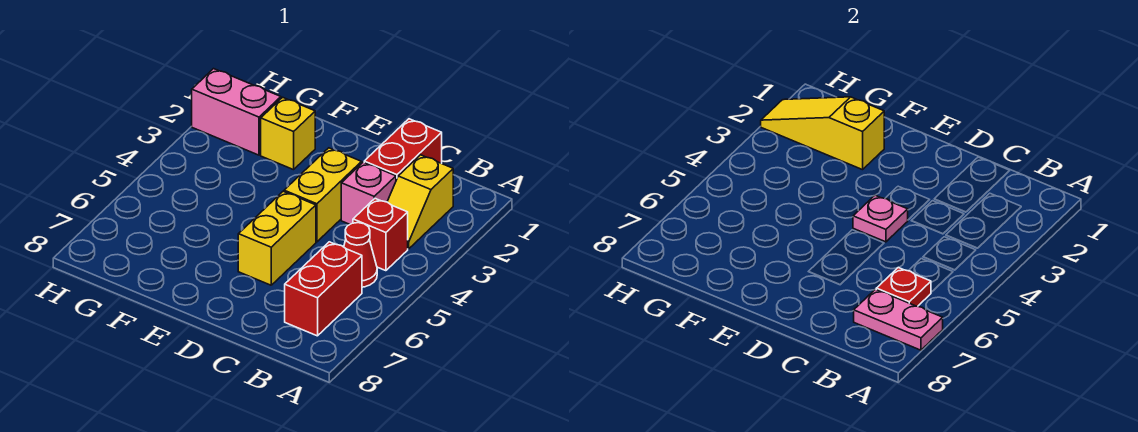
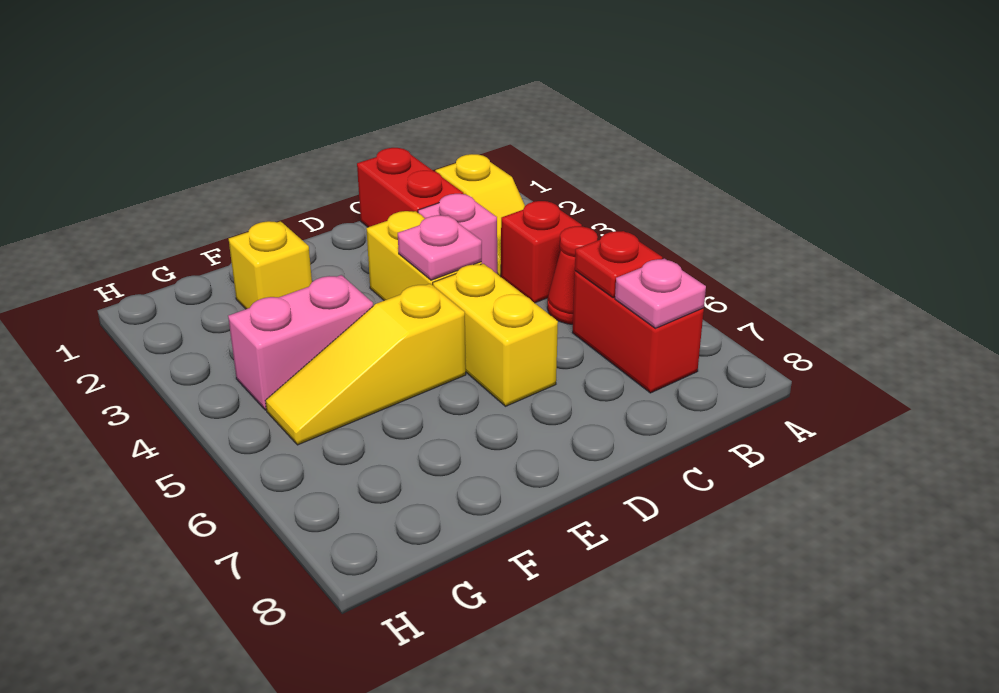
pink 1x2 plate [854,289,943,350] -> pink 1x1 plate [615,258,706,328]
yellow 1x3 slope [761,97,884,170] -> yellow 1x3 slope moved to [266,284,466,445]
pink 1x2 brick [192,69,281,155] -> pink 1x2 brick moved to [228,275,373,410]

